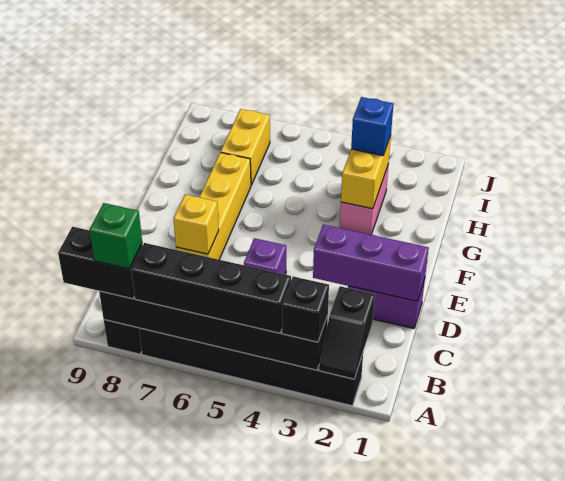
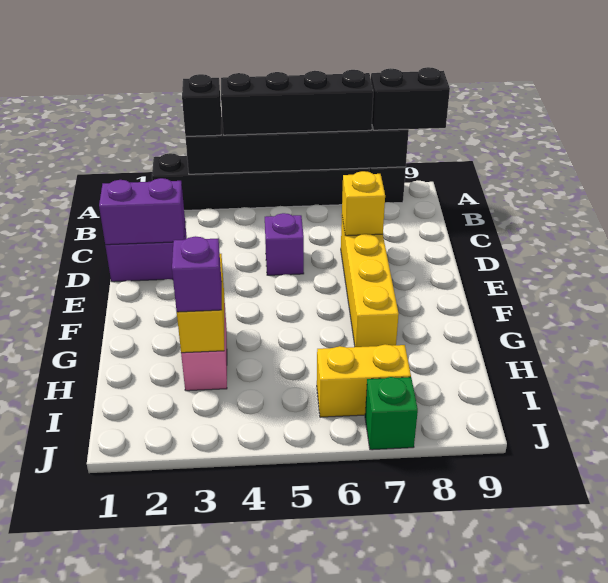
black 1x2 slope [319,286,375,379] -> none
green 1x1 brick [90,203,142,269] -> green 1x1 brick moved to [365,377,418,450]
purple 1x3 brick [313,224,429,301] -> purple 1x2 brick [99,178,185,245]
blue 1x1 brick [351,97,393,156] -> purple 1x1 brick [172,236,222,312]
yellow 1x2 brick [221,109,270,185] -> yellow 1x2 brick turned to [317,344,411,417]

